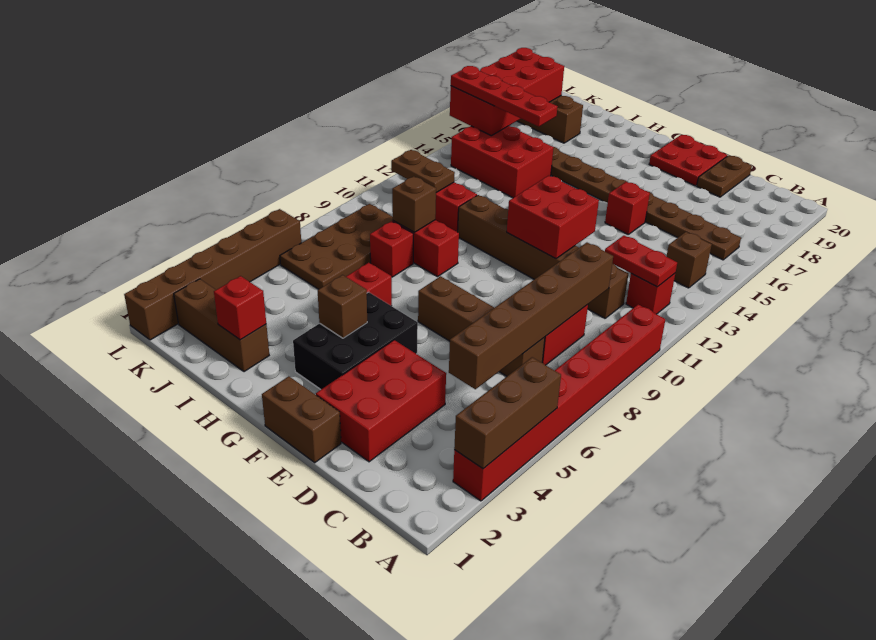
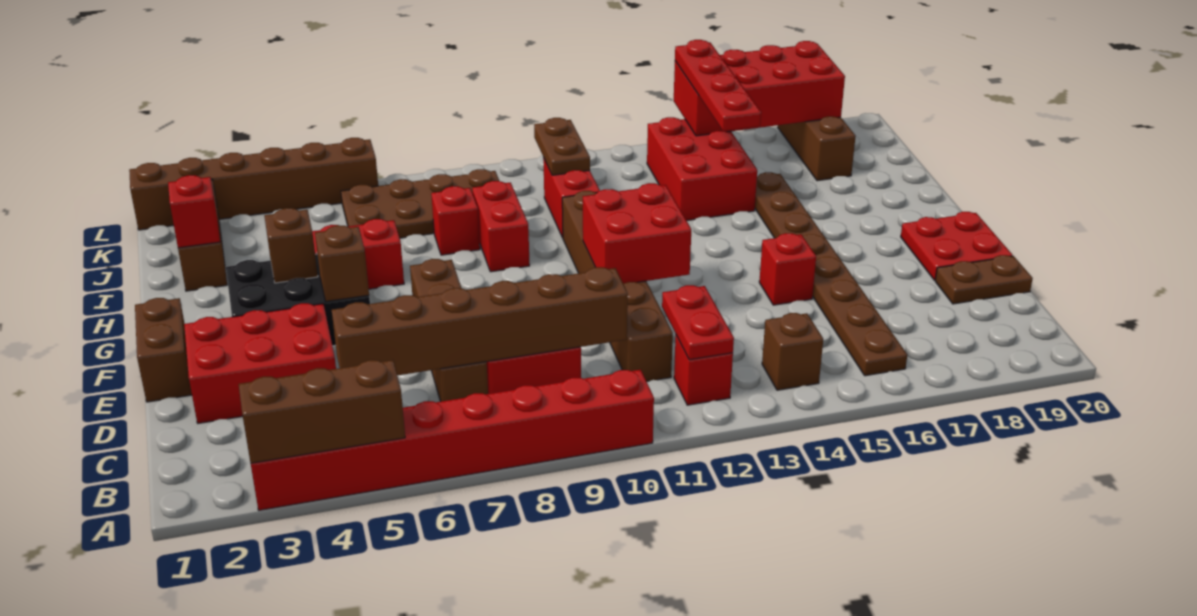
brown 1x1 brick [392,176,436,232] -> brown 1x1 brick moved to [315,225,369,302]

